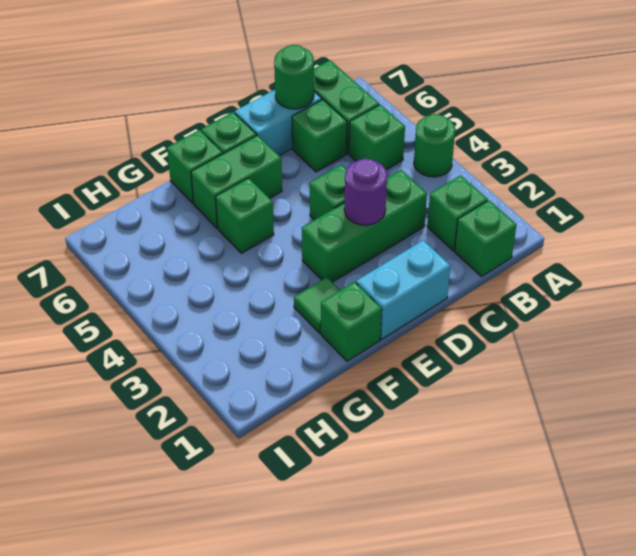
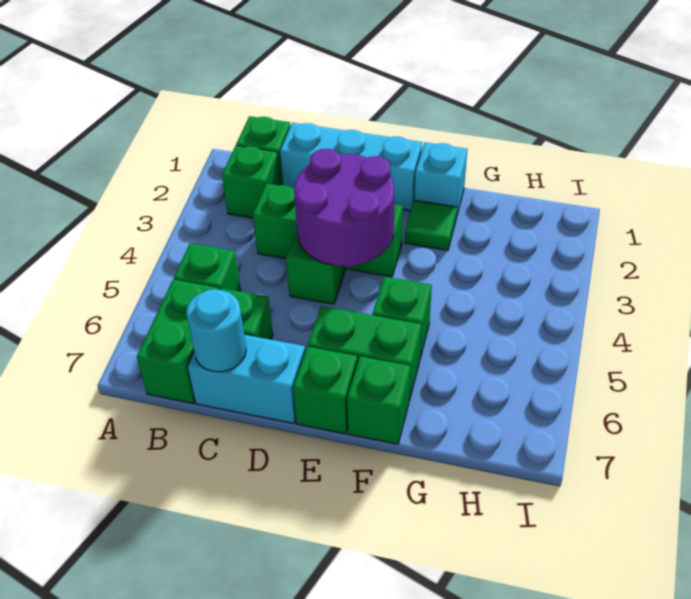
green 1x1 round brick [414,114,455,177] -> none
green 1x1 round brick [274,45,314,109] -> cyan 1x1 round brick [186,289,246,372]
cyan 1x2 brick [356,240,450,339] -> cyan 1x3 brick [280,123,422,211]
purple 1x1 round brick [344,159,387,225] -> purple 2x2 round brick [294,149,394,266]
green 1x1 brick [321,282,382,361] -> cyan 1x1 brick [414,142,467,218]

